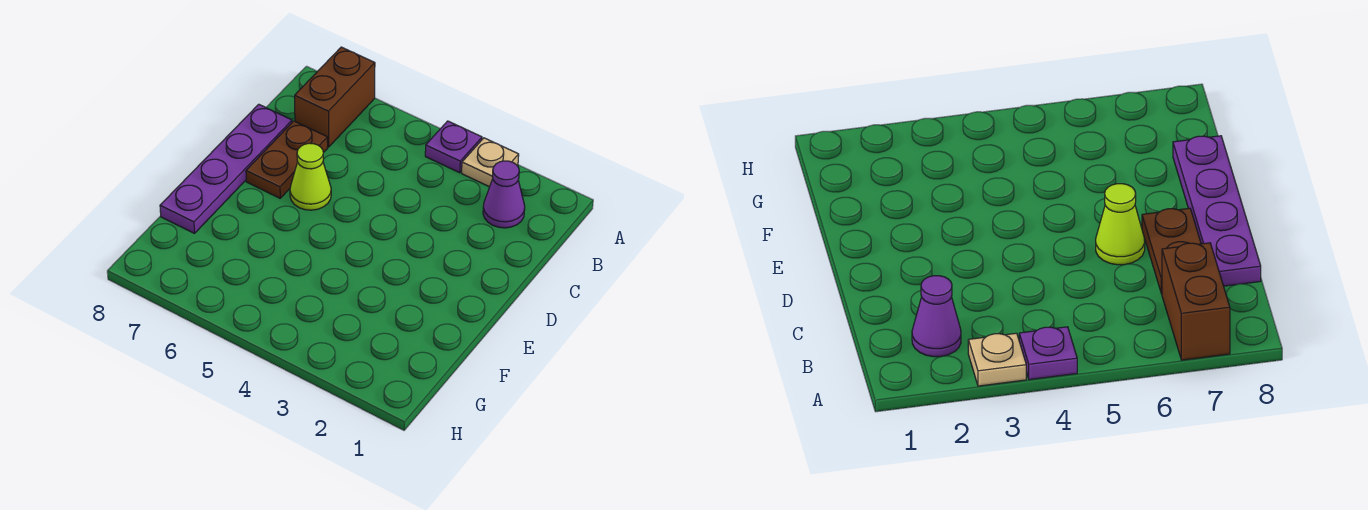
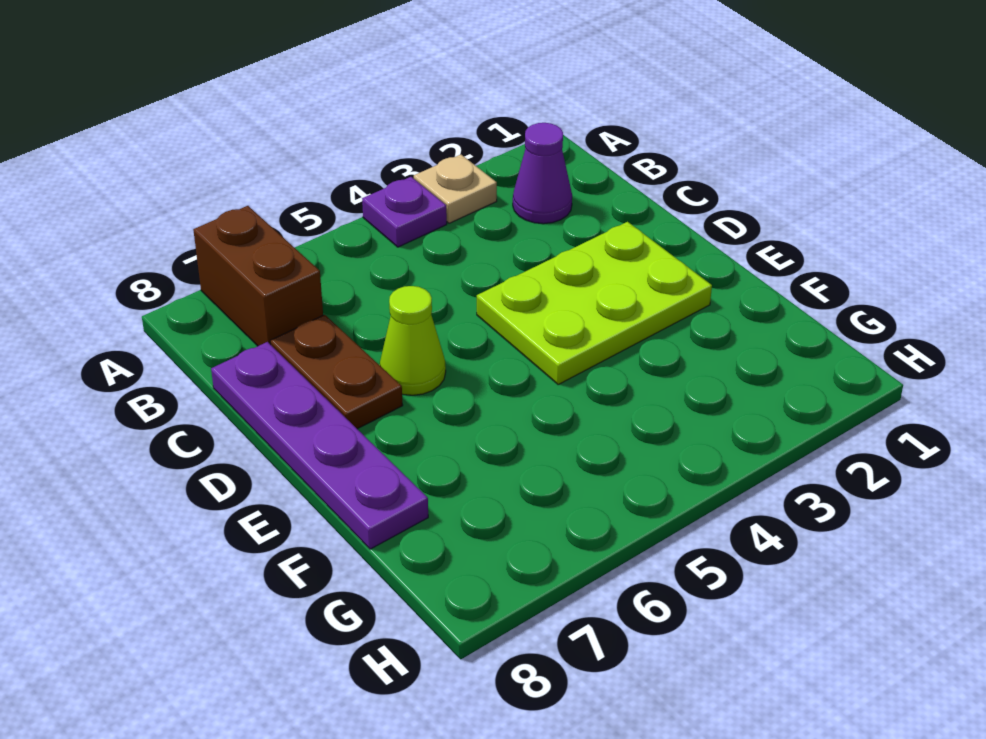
none -> lime 2x3 plate [477,222,712,384]

